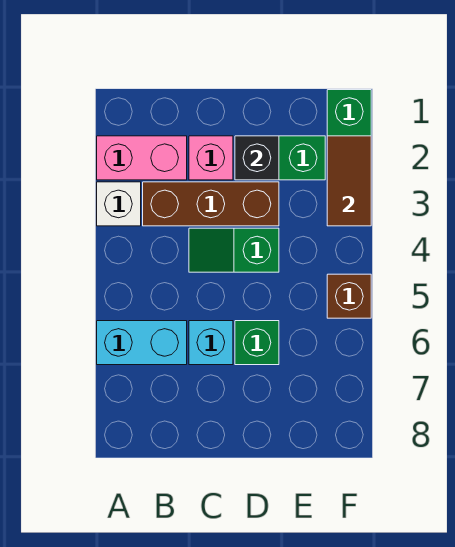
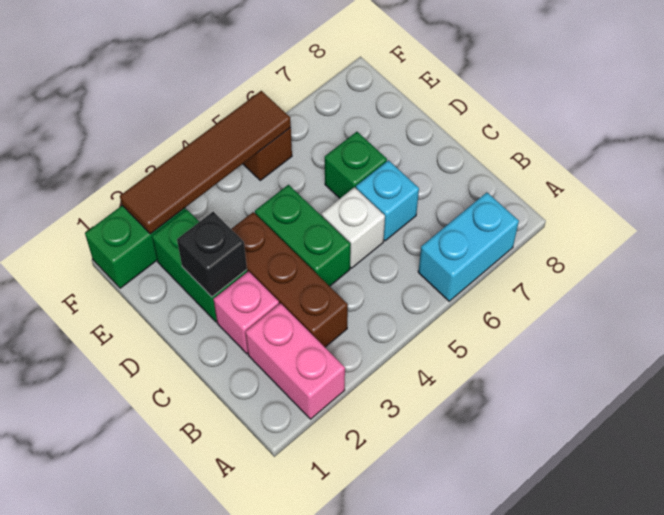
white 1x1 brick [97,182,141,226] -> white 1x1 brick moved to [322,187,385,268]
cyan 1x2 brick [97,321,187,365] -> cyan 1x2 brick turned to [418,192,519,301]
green 1x2 slope [189,228,279,272] -> green 1x2 brick [255,185,350,286]
brown 1x2 tile [327,136,371,226] -> brown 1x4 tile [120,91,291,234]

